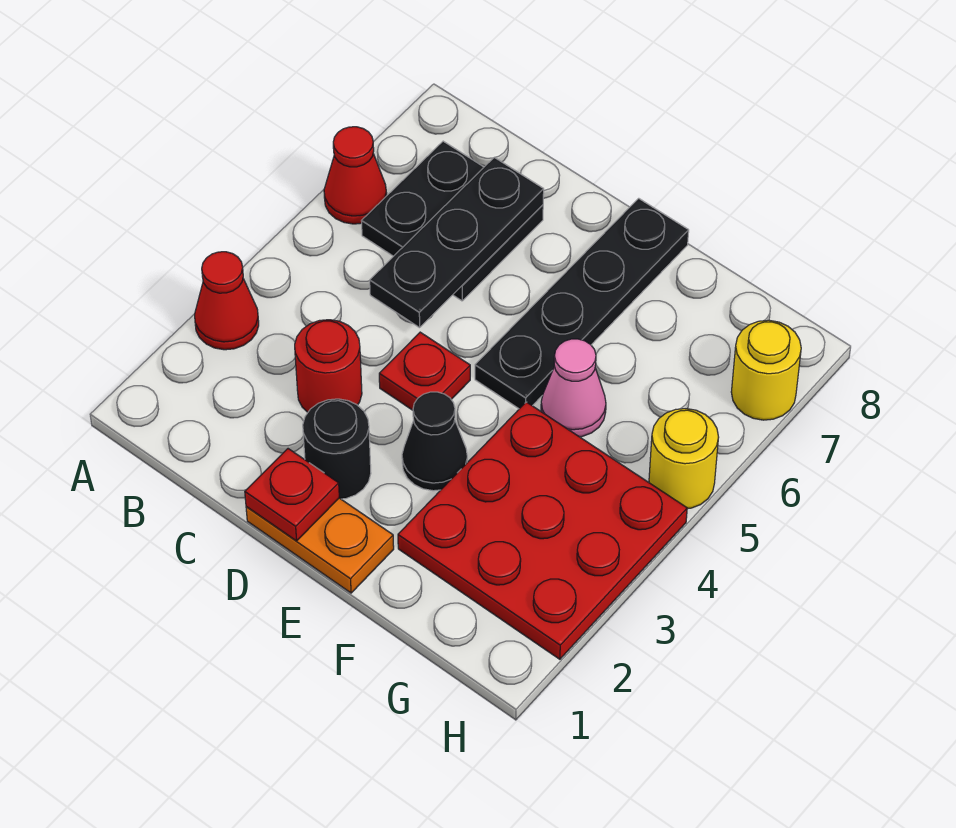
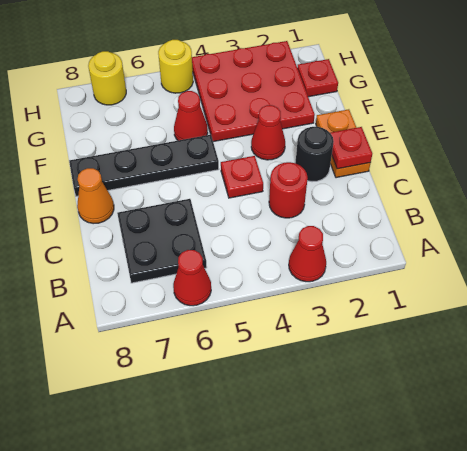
black 1x3 plate [370,157,544,328] -> none
none -> orange 1x1 cone [77,168,114,224]
black 1x1 cone [402,392,467,491] -> red 1x1 cone [251,105,285,160]
pink 1x1 cone [541,339,606,437] -> red 1x1 cone [174,91,208,140]
none -> red 1x1 plate [297,59,338,97]

